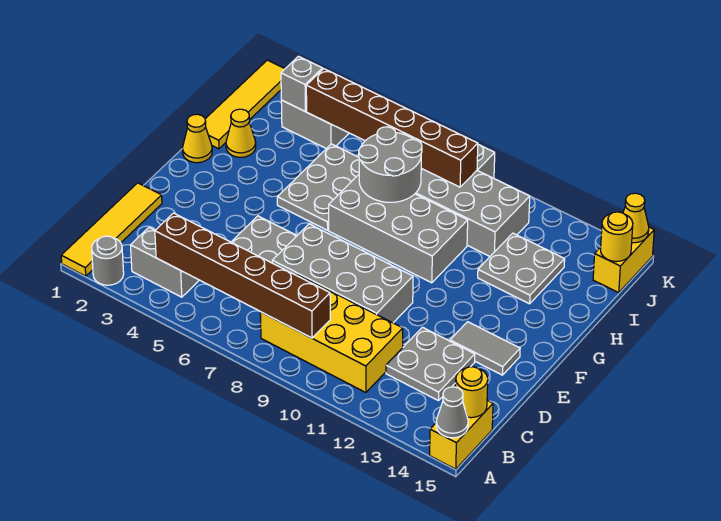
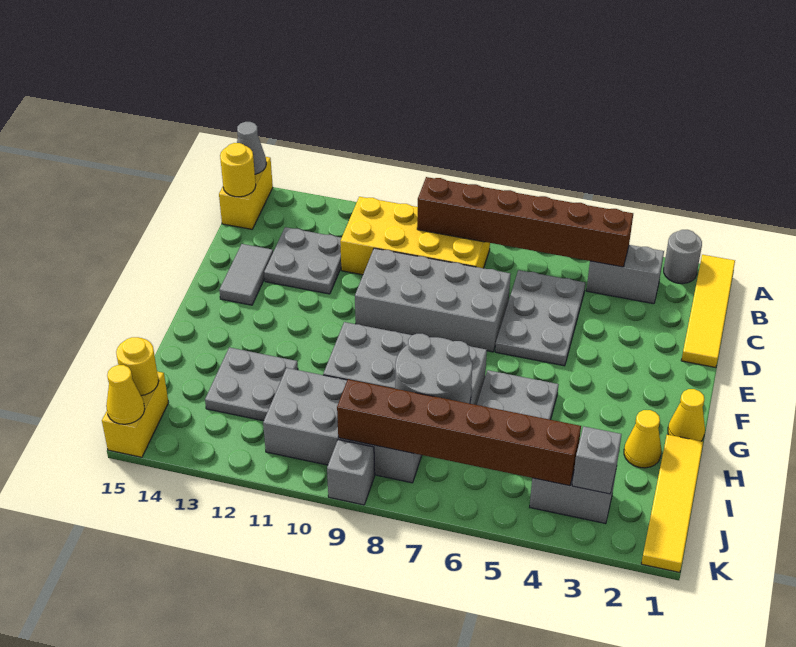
grey 1x2 tile [450,322,520,375] -> grey 1x2 tile turned to [219,244,273,305]

